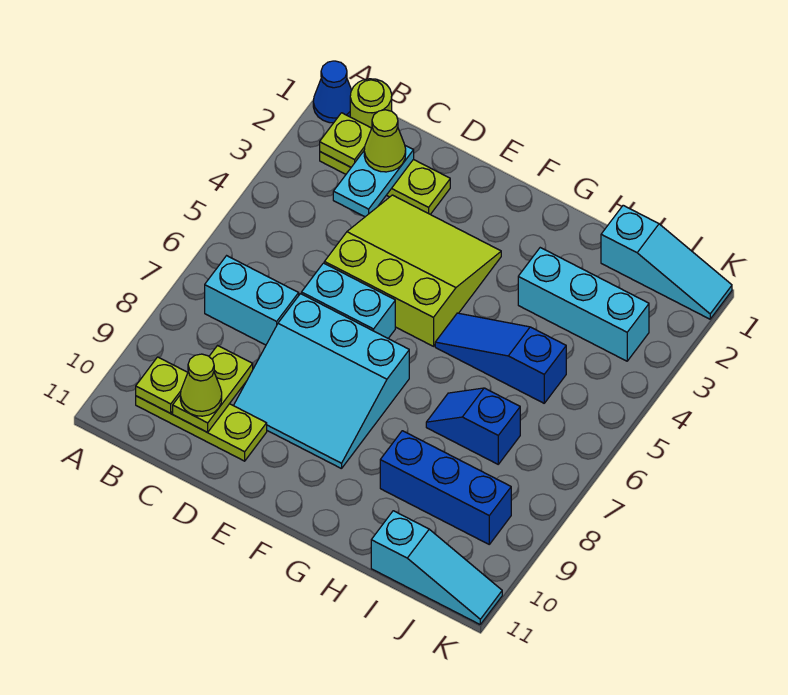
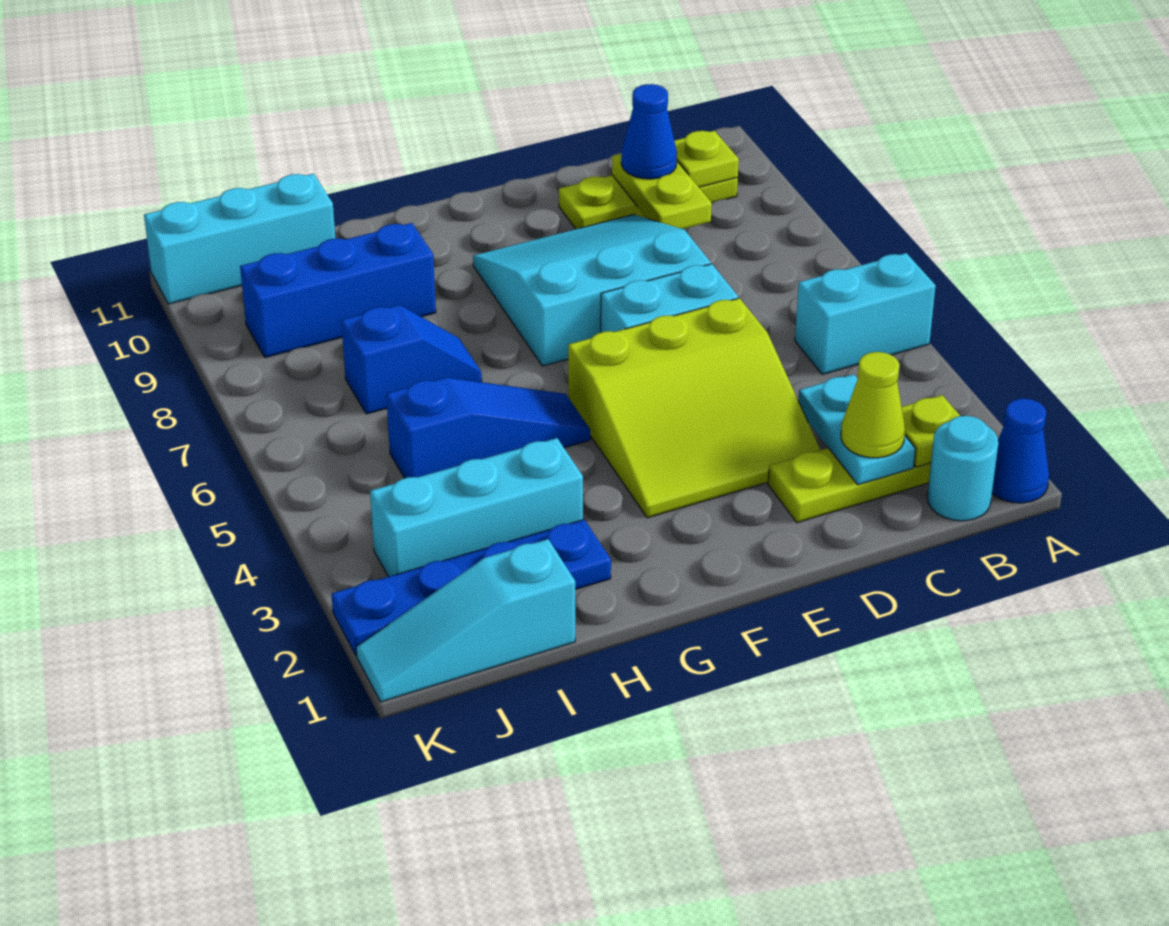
lime 1x1 round brick [350,79,392,128] -> cyan 1x1 round brick [927,416,998,521]
cyan 1x2 brick [205,256,299,345] -> cyan 1x2 brick moved to [795,253,936,374]
lime 1x1 cone [180,354,222,416] -> blue 1x1 cone [621,84,677,179]
none -> blue 1x4 plate [332,520,611,656]
cyan 1x3 slope [371,511,502,624] -> cyan 1x3 brick [144,174,335,304]

